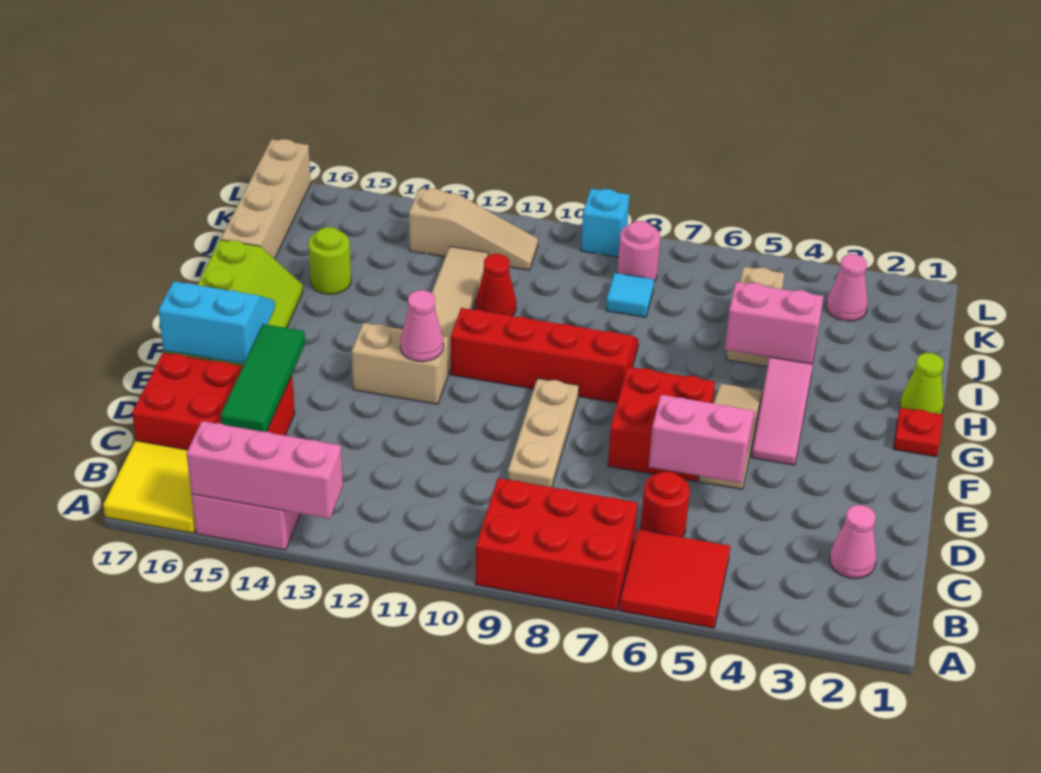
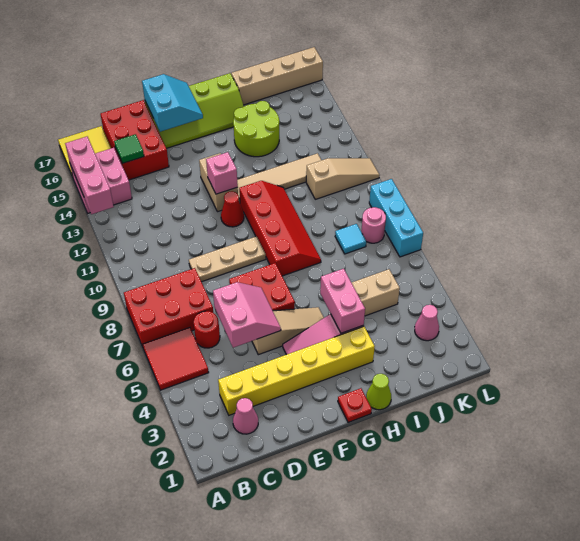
red 2x3 brick [476,478,637,610] -> red 2x3 brick turned to [124,268,213,347]
none -> yellow 1x6 brick [218,327,375,415]
green 1x3 tile [221,324,305,432] -> green 1x1 tile [114,134,144,163]
pink 1x1 cone [400,290,444,362] -> pink 1x1 brick [206,152,238,194]
red 1x1 cone [476,254,516,316] -> red 1x1 cone moved to [221,191,244,227]
lime 1x1 round brick [308,227,351,294] -> lime 2x2 round brick [233,101,279,157]
tan 1x3 slope [409,188,538,270] -> tan 1x3 slope turned to [306,158,380,199]
cyan 1x1 brick [581,189,630,257] -> cyan 1x3 brick [369,179,423,257]

